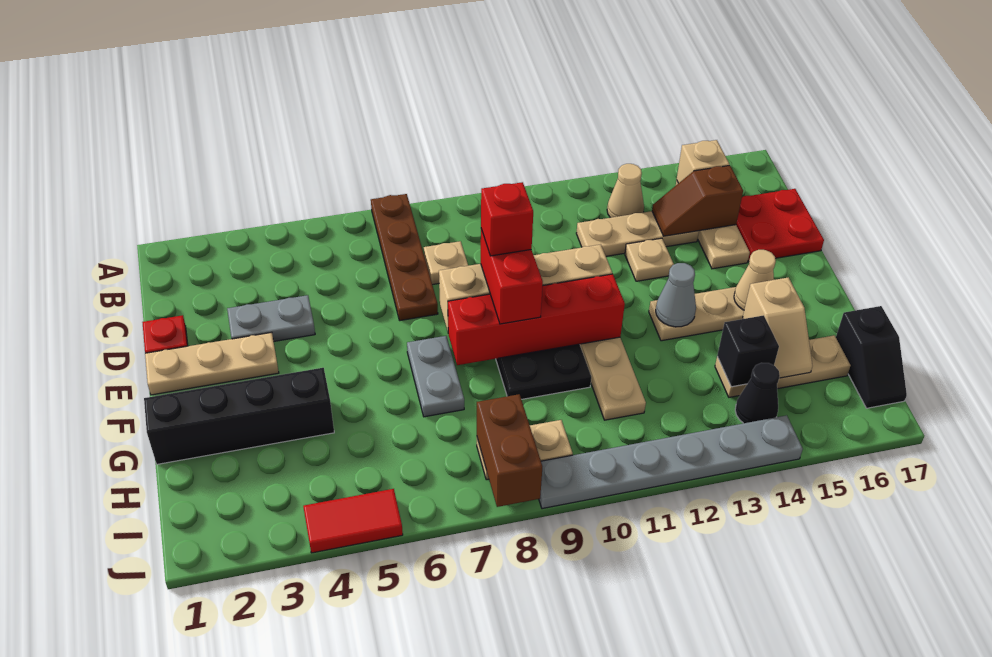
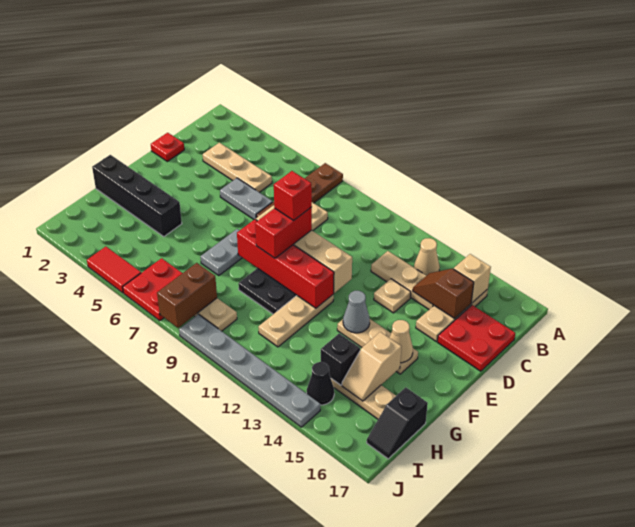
grey 1x2 plate [227,295,315,341] -> grey 1x2 plate moved to [220,178,273,219]
tan 1x3 plate [145,332,279,395] -> tan 1x3 plate moved to [203,143,272,192]
none -> red 2x2 plate [123,258,182,321]

